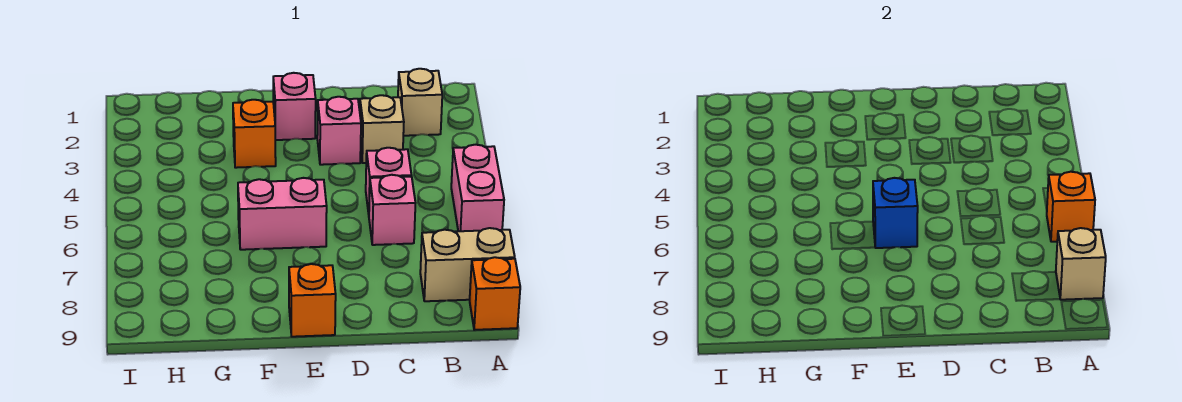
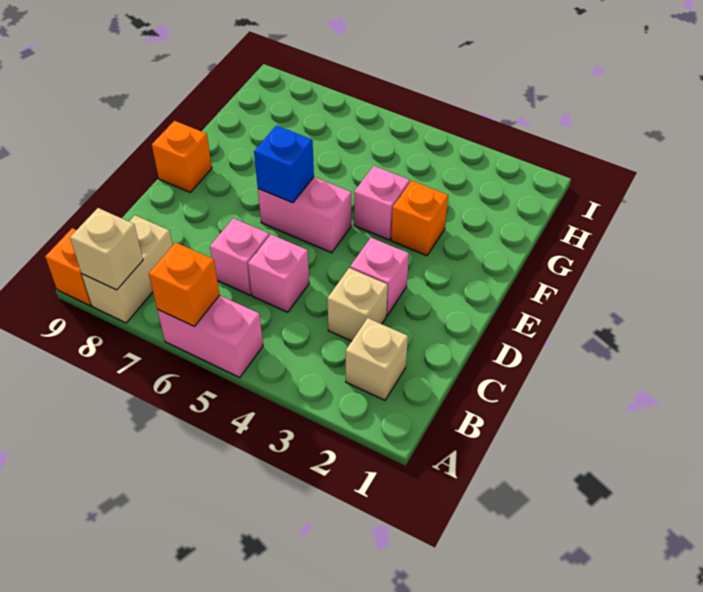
pink 1x1 brick [273,73,316,140] -> pink 1x1 brick moved to [354,166,410,240]
pink 1x2 brick [238,178,327,250] -> pink 1x2 brick turned to [258,177,351,253]

